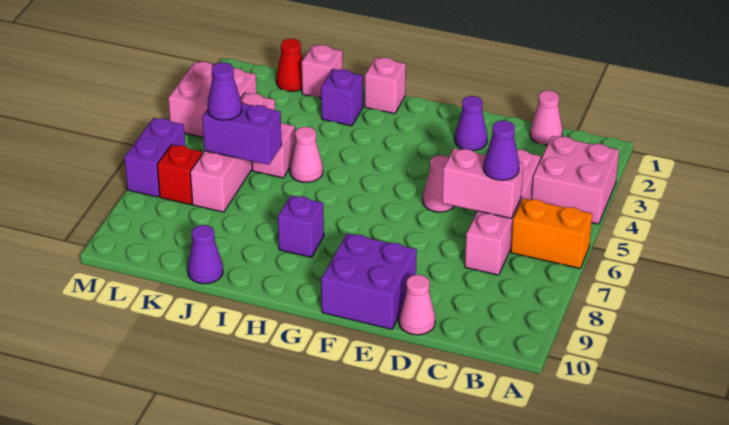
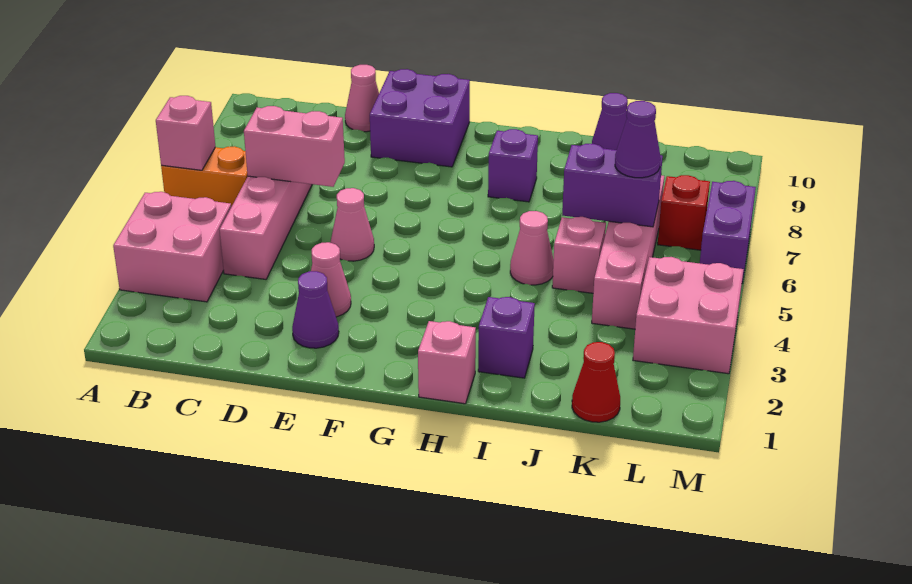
pink 1x1 cone [530,91,563,145] -> pink 1x1 cone moved to [311,242,351,317]
purple 1x1 cone [483,121,519,180] -> none
pink 1x1 brick [302,45,343,98] -> pink 1x1 brick moved to [156,96,215,170]

